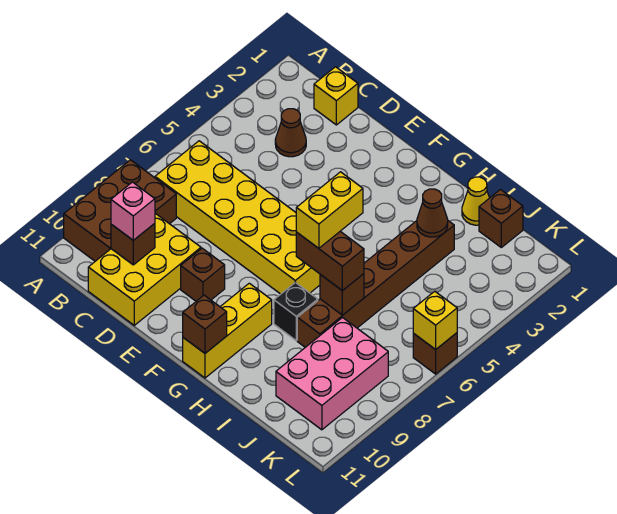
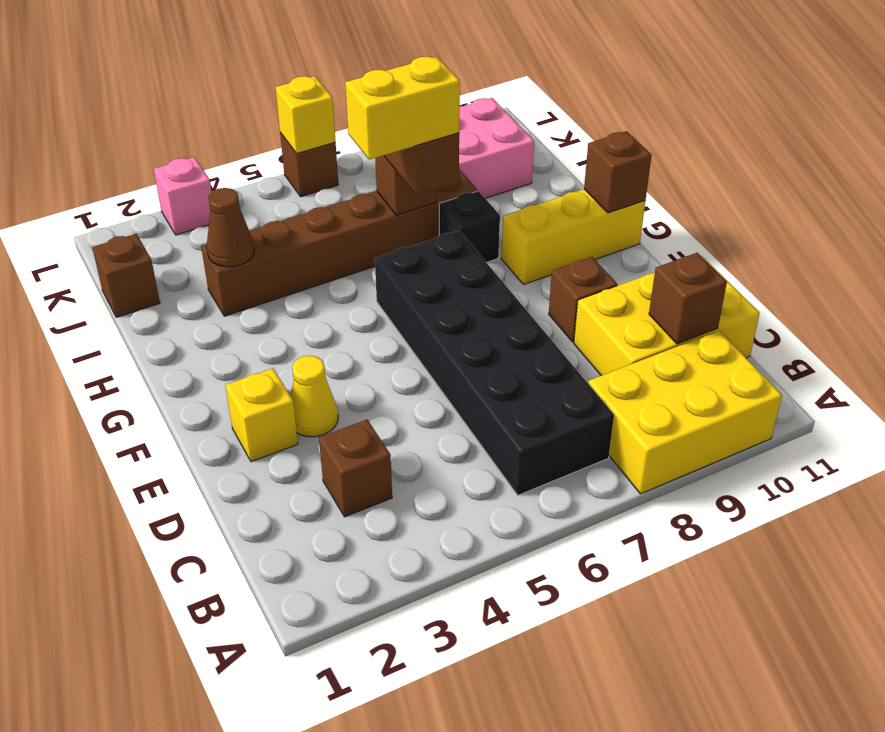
brown 2x3 brick [64,160,176,261] -> yellow 2x3 brick [588,331,782,494]
yellow 2x6 brick [155,141,320,294] -> black 2x6 brick [375,231,614,495]
yellow 1x1 brick [314,67,358,125] -> yellow 1x1 brick moved to [225,368,298,462]
brown 1x1 cone [275,109,306,157] -> brown 1x1 brick [319,420,392,517]
pink 1x1 brick [111,182,155,240] -> pink 1x1 brick moved to [154,157,211,235]
yellow 1x1 cone [462,177,489,225] -> yellow 1x1 cone moved to [291,355,338,437]

